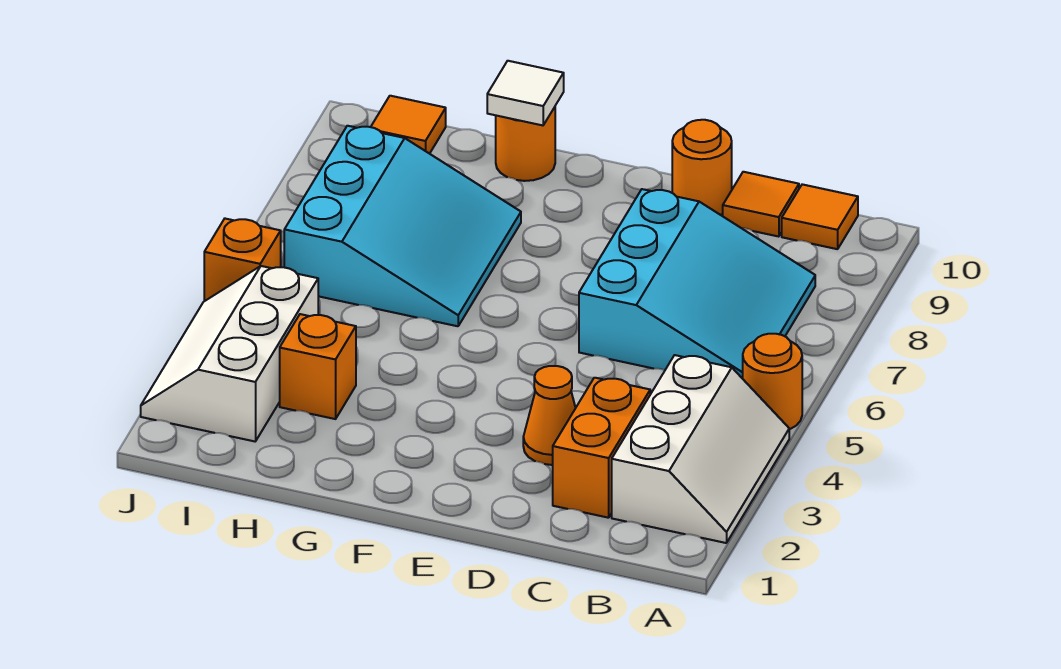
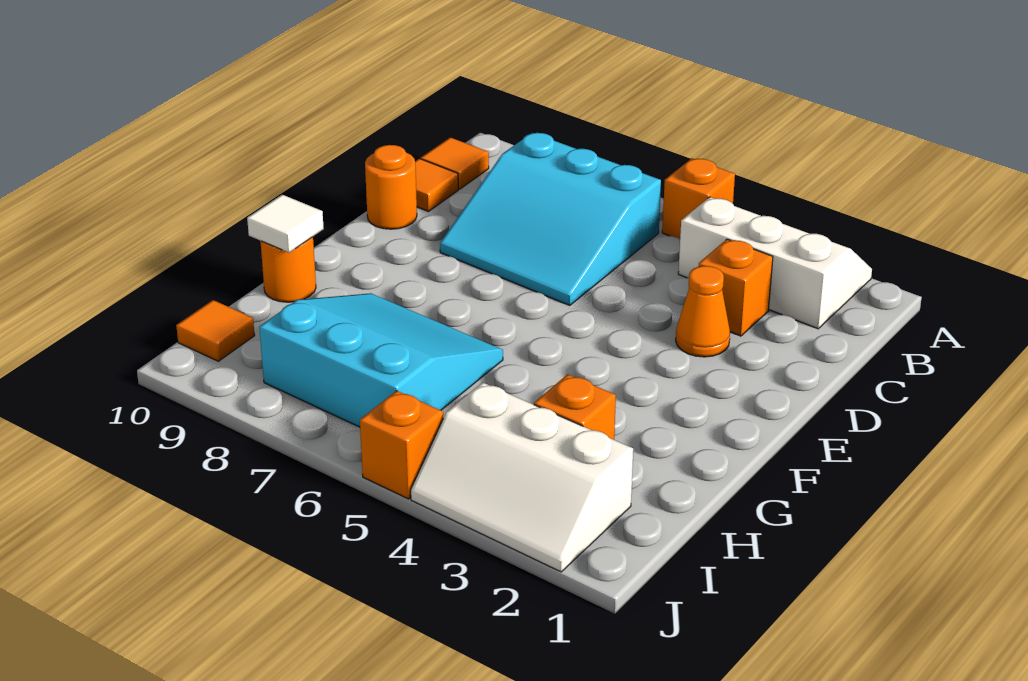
orange 1x1 round brick [743,334,802,429] -> orange 1x1 brick [662,158,735,239]
cyan 3x3 slope [579,189,815,379] -> cyan 3x3 slope turned to [440,133,661,305]
orange 1x2 brick [553,378,650,518] -> orange 1x1 brick [698,239,773,336]

